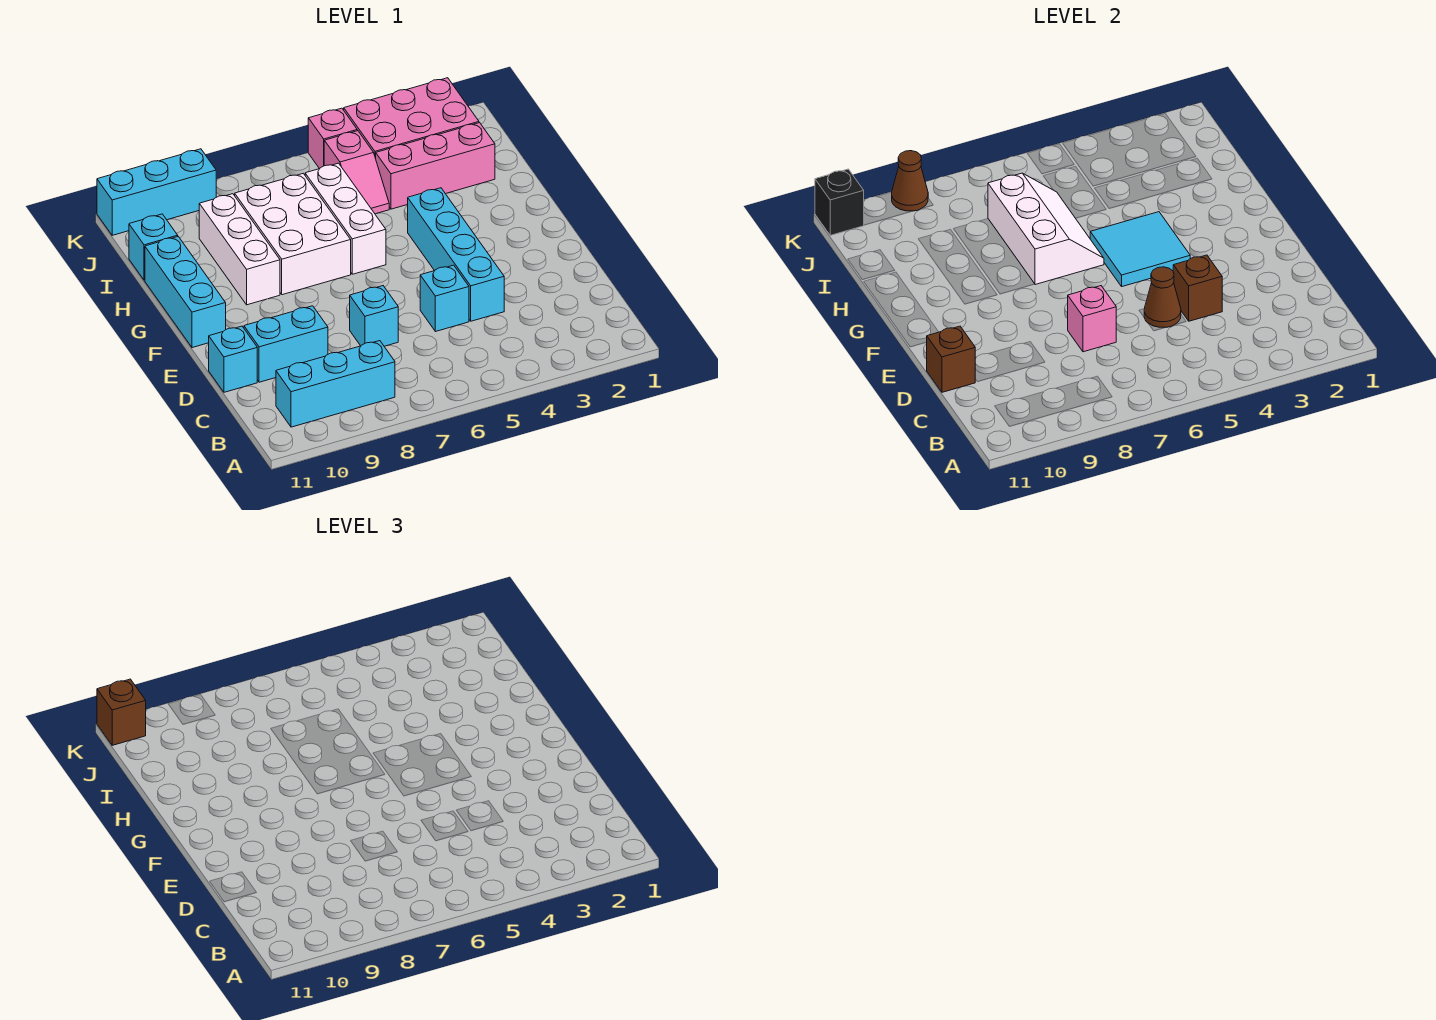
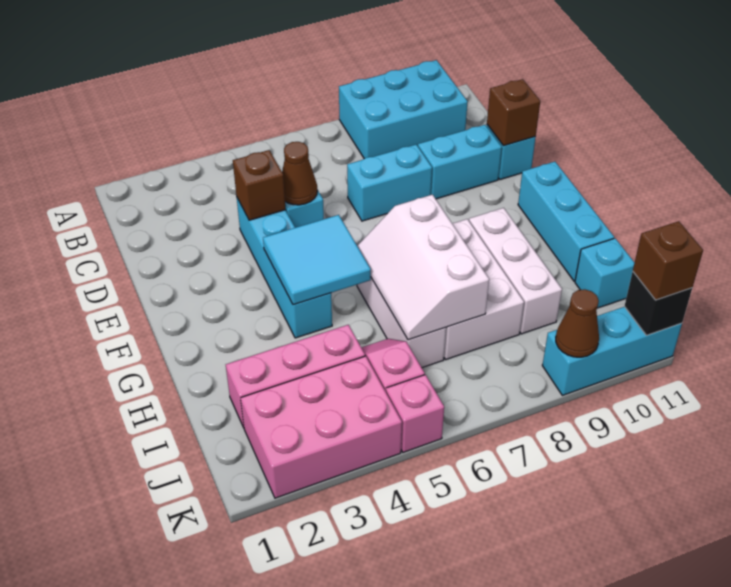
cyan 1x3 brick [276,341,395,427] -> cyan 2x3 brick [339,60,468,159]
cyan 1x1 brick [350,286,398,346] -> cyan 1x2 brick [347,145,432,221]
pink 1x1 brick [1068,286,1116,352] -> none

